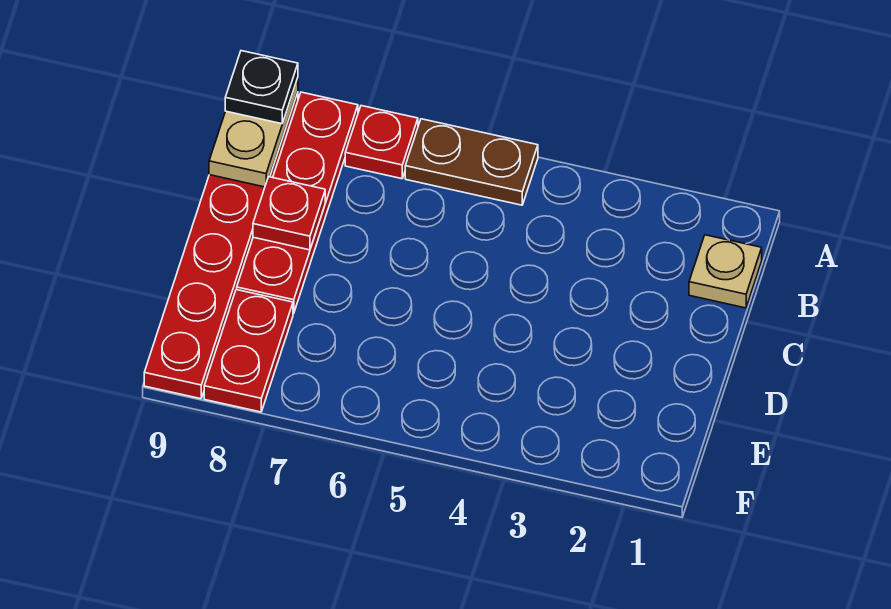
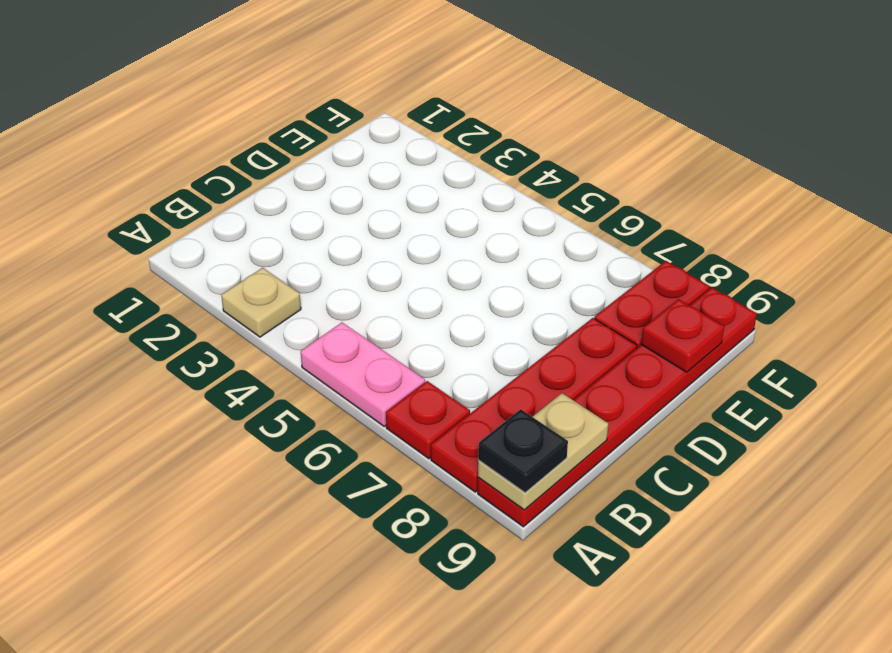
brown 1x2 plate [405,119,538,205] -> pink 1x2 plate [301,323,425,426]
tan 1x1 plate [689,235,762,308] -> tan 1x1 plate moved to [221,268,301,337]
red 1x1 plate [253,177,325,250] -> red 1x1 plate moved to [641,299,724,372]

